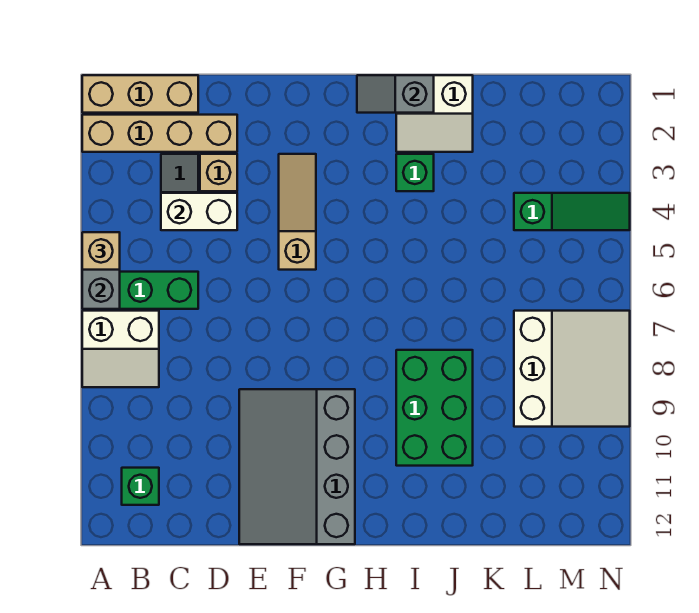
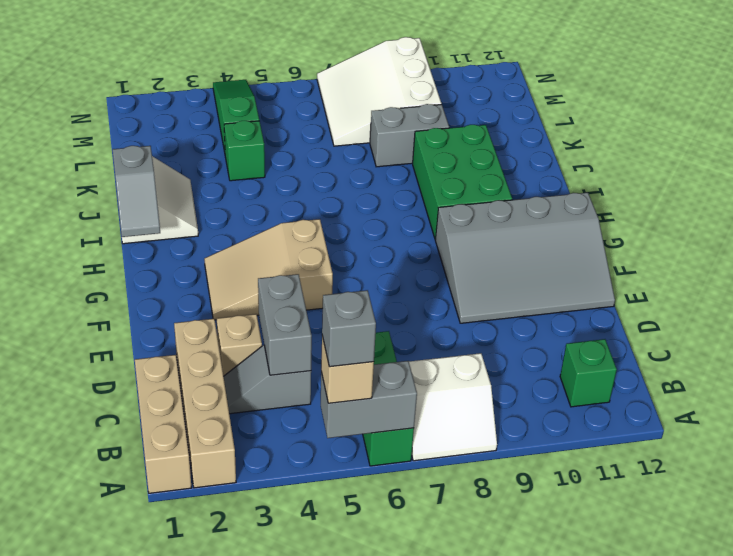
none -> grey 1x1 brick [322,290,376,367]
white 2x2 slope [82,311,159,387] -> white 2x2 slope turned to [409,353,497,461]
white 1x2 brick [161,193,237,230] -> grey 1x2 brick [258,274,312,375]
tan 1x3 slope [279,154,316,270] -> tan 2x3 slope [204,219,333,320]
green 1x1 brick [396,154,434,191] -> green 1x1 brick moved to [224,121,265,181]
green 2x3 brick [396,350,473,466] -> green 2x3 brick turned to [413,125,512,239]
none -> grey 1x2 brick [370,104,449,167]
white 3x3 slope [514,311,630,427] -> white 3x3 slope turned to [317,37,441,146]

